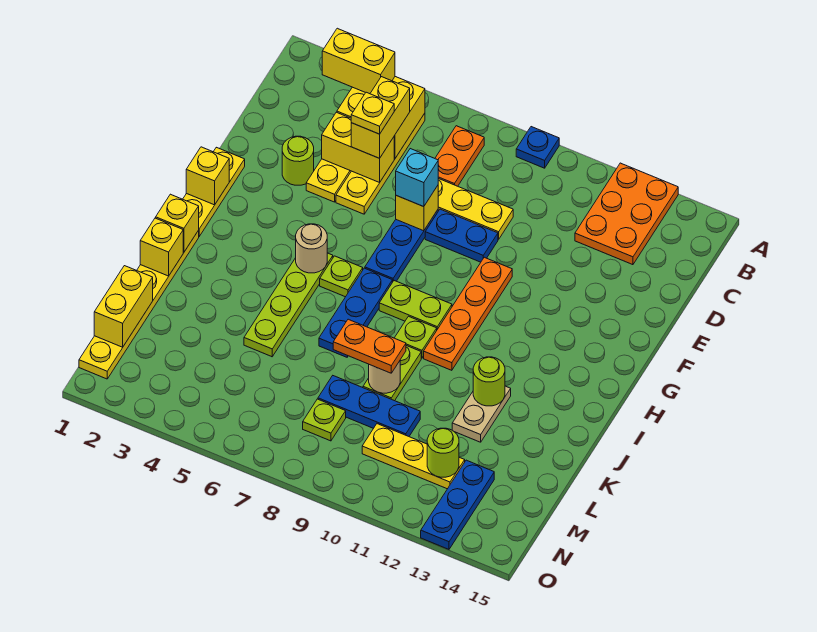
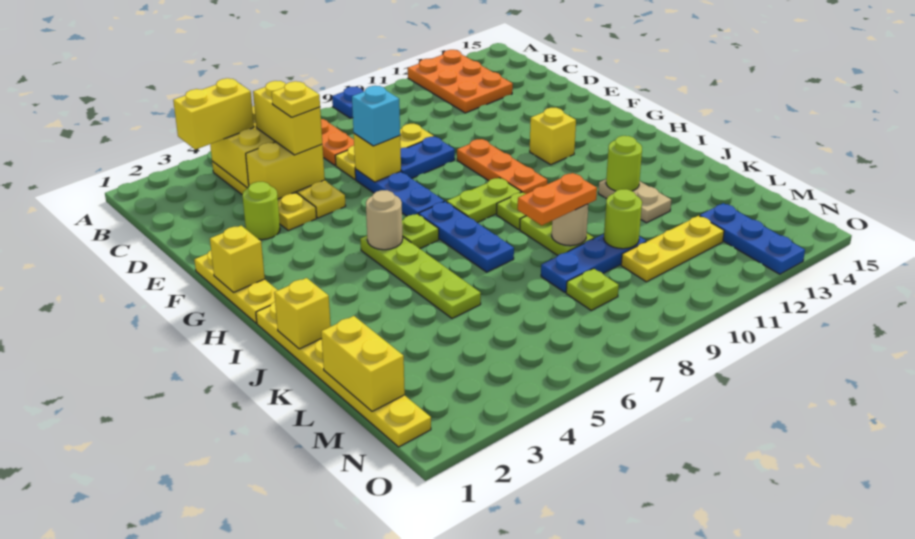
orange 1x4 plate [424,257,512,370] -> orange 1x3 plate [457,139,547,194]
yellow 1x1 brick [156,194,199,252] -> yellow 1x1 brick moved to [530,108,576,165]
lime 1x1 round brick [427,428,459,477] -> lime 1x1 round brick moved to [604,189,642,249]

